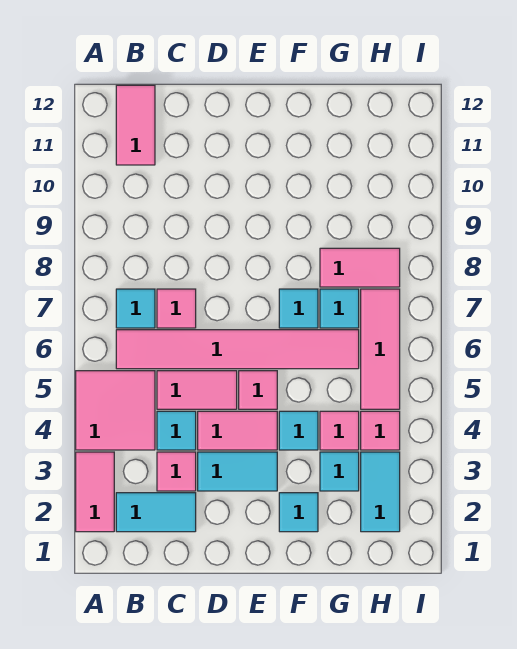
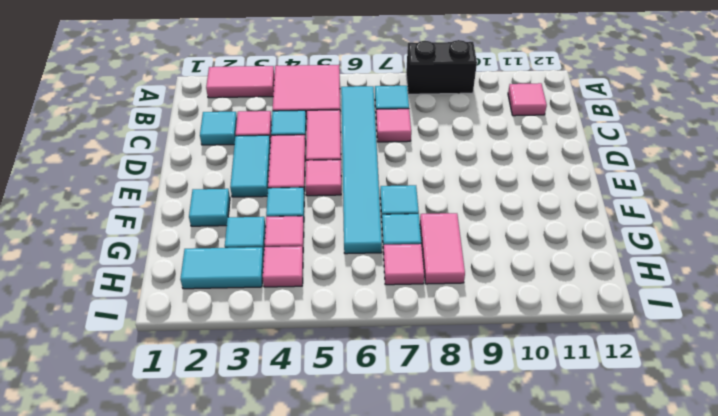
none -> black 1x2 brick [406,40,477,94]
cyan 1x2 tile [116,493,196,532] -> cyan 1x1 tile [200,112,237,145]
pink 1x6 tile [116,330,359,369] -> cyan 1x6 tile [341,86,382,254]
pink 1x2 tile [116,85,155,165] -> pink 1x1 tile [508,83,547,116]
pink 1x3 tile [361,289,400,409] -> pink 1x1 tile [383,244,424,285]

